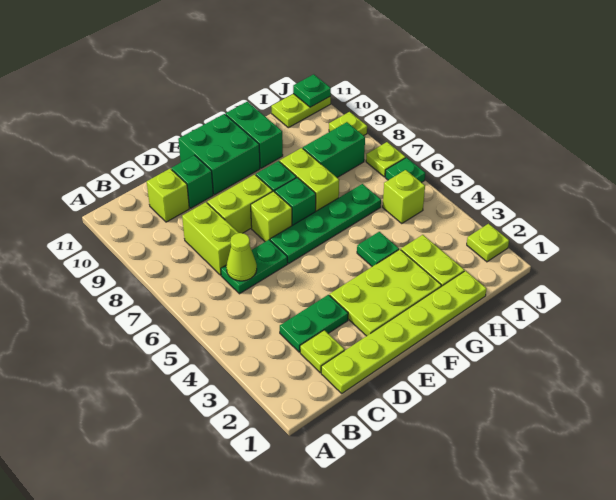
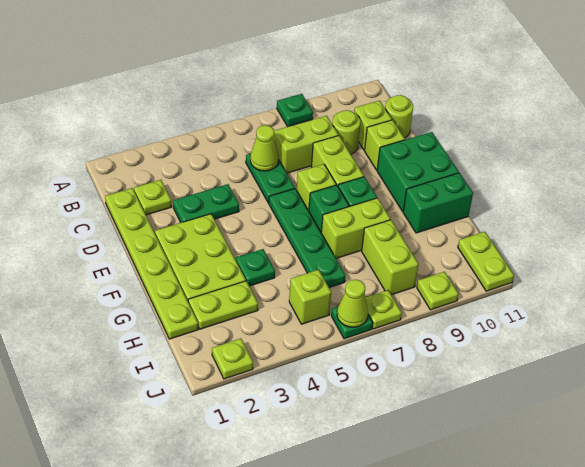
green 1x2 plate [280,295,348,352] -> green 1x2 plate turned to [173,184,239,223]
none -> lime 1x1 round brick [332,110,361,154]
none -> lime 1x1 round brick [385,95,413,138]
green 1x1 brick [171,155,213,208] -> lime 1x1 brick [365,120,405,170]
green 1x2 brick [303,122,365,178] -> lime 1x2 brick [362,220,419,295]
none -> lime 1x1 cone [337,280,368,327]
green 1x1 plate [293,74,331,107] -> green 1x1 plate moved to [277,94,313,127]

